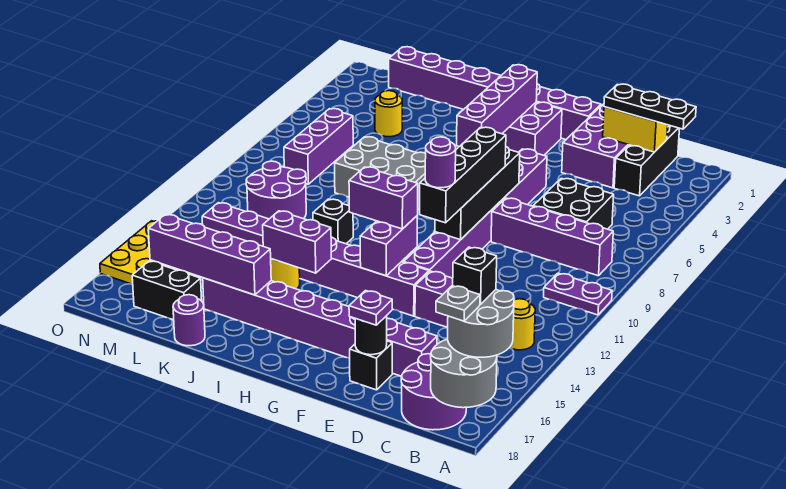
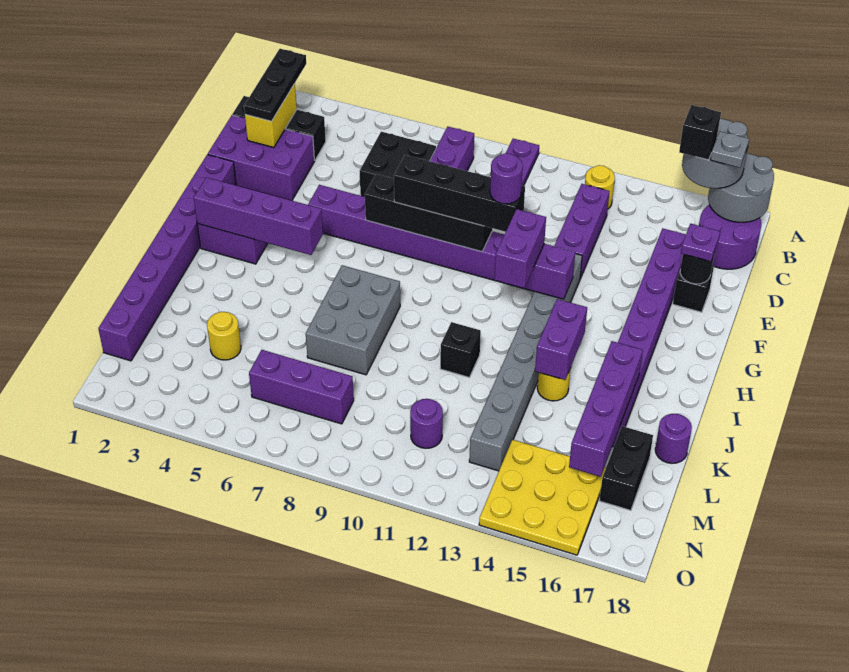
purple 1x8 brick [202,203,429,316] -> grey 1x8 brick [469,254,582,471]
purple 2x2 round brick [246,161,306,219] -> purple 1x1 round brick [410,399,443,448]

